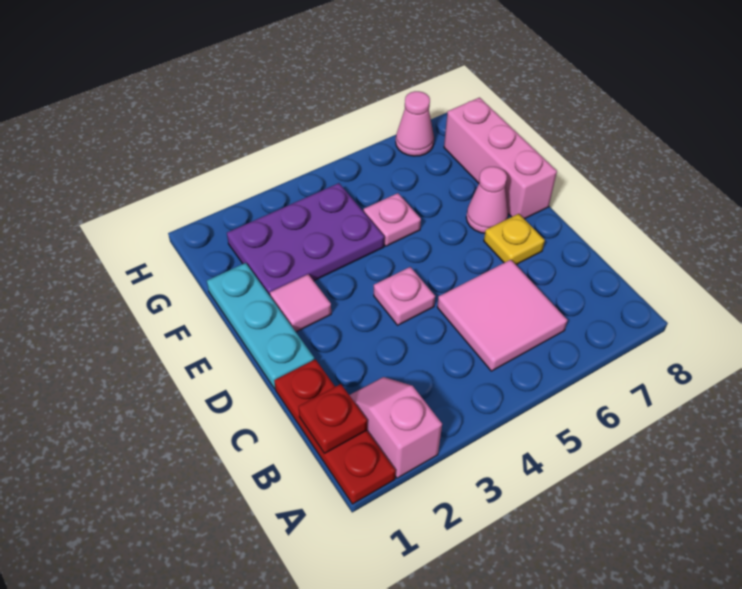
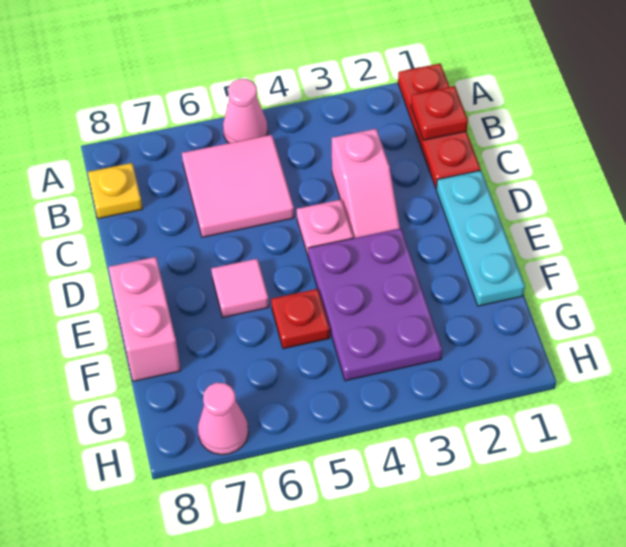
pink 1x2 slope [349,377,442,478] -> pink 1x2 slope moved to [332,129,400,238]
yellow 1x1 plate [484,214,545,265] -> yellow 1x1 plate moved to [88,163,143,219]
pink 1x1 tile [270,274,331,332] -> pink 1x1 tile moved to [211,259,269,317]
pink 1x1 cone [466,167,508,233] -> pink 1x1 cone moved to [223,79,268,143]
pink 1x3 brick [444,98,557,219] -> pink 1x2 brick [108,257,181,381]
purple 2x3 plate [227,183,384,295] -> purple 2x3 plate turned to [308,228,442,381]
pink 1x1 plate [363,193,421,246] -> red 1x1 plate [271,289,330,349]

